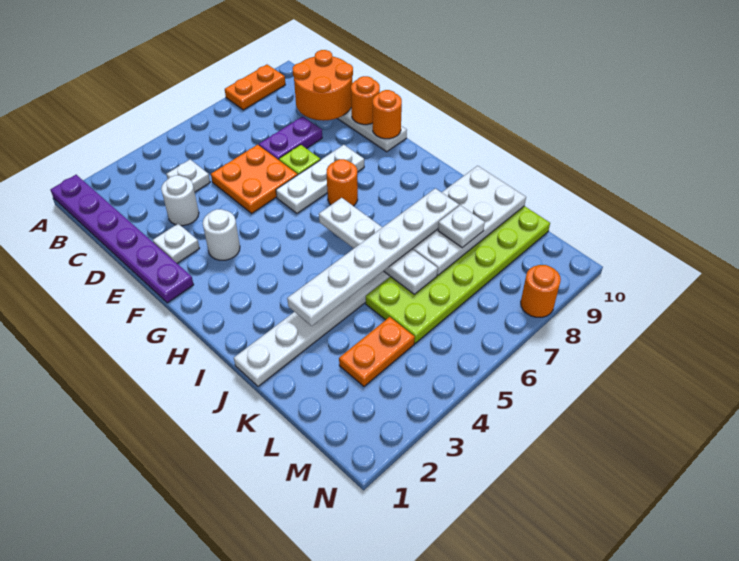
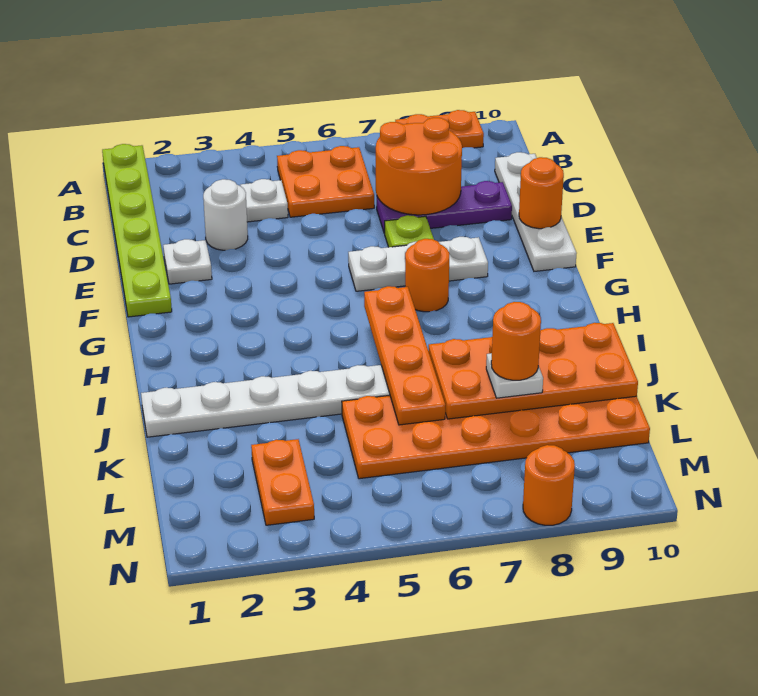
purple 1x6 plate [50,175,194,303] -> lime 1x6 plate [102,144,172,317]
orange 2x2 round brick [293,50,353,121] -> orange 2x2 round brick moved to [376,118,462,215]
orange 2x2 plate [211,145,298,213] -> orange 2x2 plate moved to [277,146,374,217]
purple 1x2 plate [259,116,322,160] -> purple 1x3 plate [377,181,512,233]
white 1x1 round brick [203,209,240,260] -> none
orange 1x1 round brick [373,90,402,139] -> orange 1x1 round brick moved to [491,302,541,380]
white 1x4 plate [319,198,438,294] -> orange 1x4 plate [364,286,445,425]
white 1x6 plate [287,188,459,326] -> none
white 2x4 plate [413,166,526,275] -> orange 2x4 plate [428,323,638,419]
lime 2x6 plate [366,206,550,343] -> orange 2x6 plate [342,395,650,479]
orange 1x2 plate [339,317,415,386] -> orange 1x2 plate turned to [251,439,314,525]

